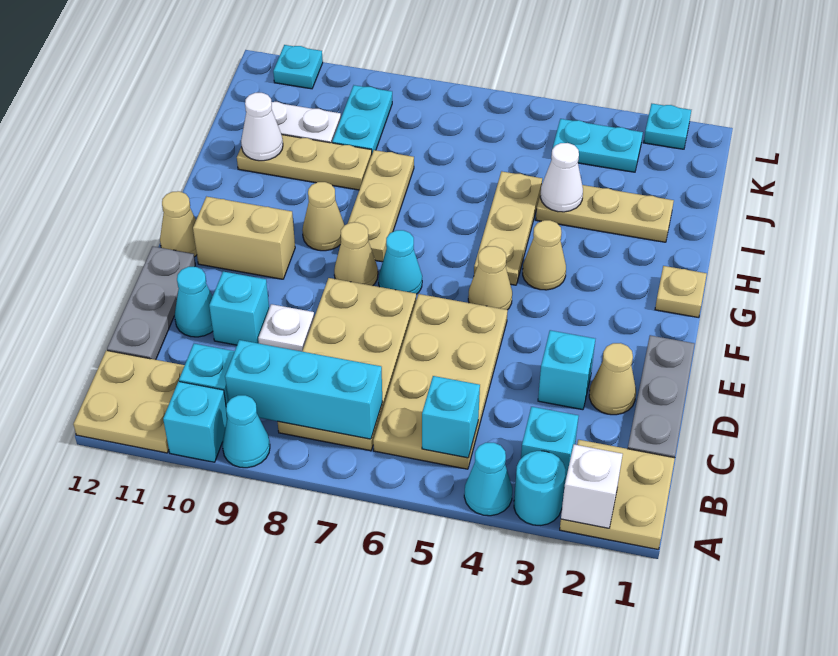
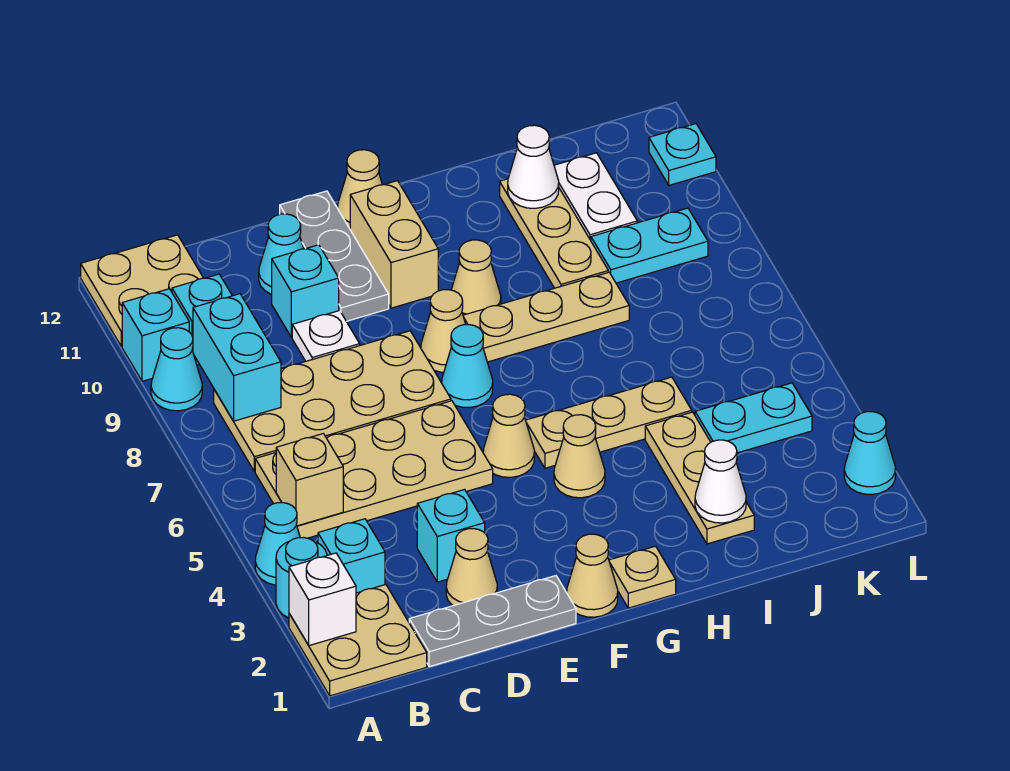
cyan 1x1 brick [422,376,480,458] -> tan 1x1 brick [276,434,343,526]
cyan 1x3 brick [225,340,382,439] -> cyan 1x2 brick [193,294,281,421]
grey 1x3 plate [107,246,195,360] -> grey 1x3 plate turned to [280,191,389,321]
none -> tan 1x1 cone [567,534,618,617]
white 1x1 cone [540,143,583,212] -> white 1x1 cone moved to [695,440,746,523]
cyan 1x2 plate [553,119,643,172] -> cyan 1x2 plate turned to [695,383,812,453]
cyan 1x1 plate [644,104,691,149] -> cyan 1x1 cone [844,412,896,494]

